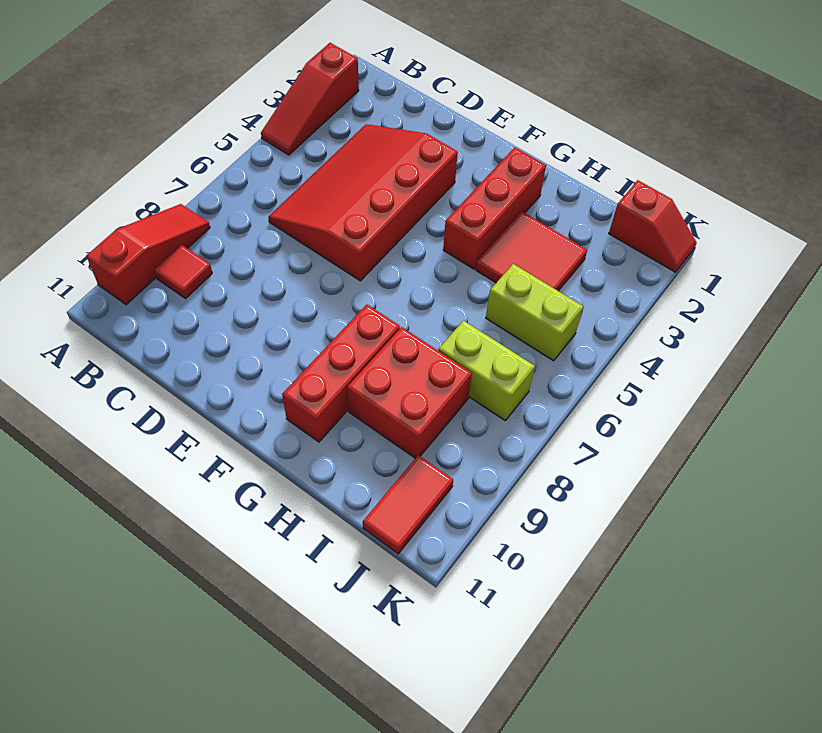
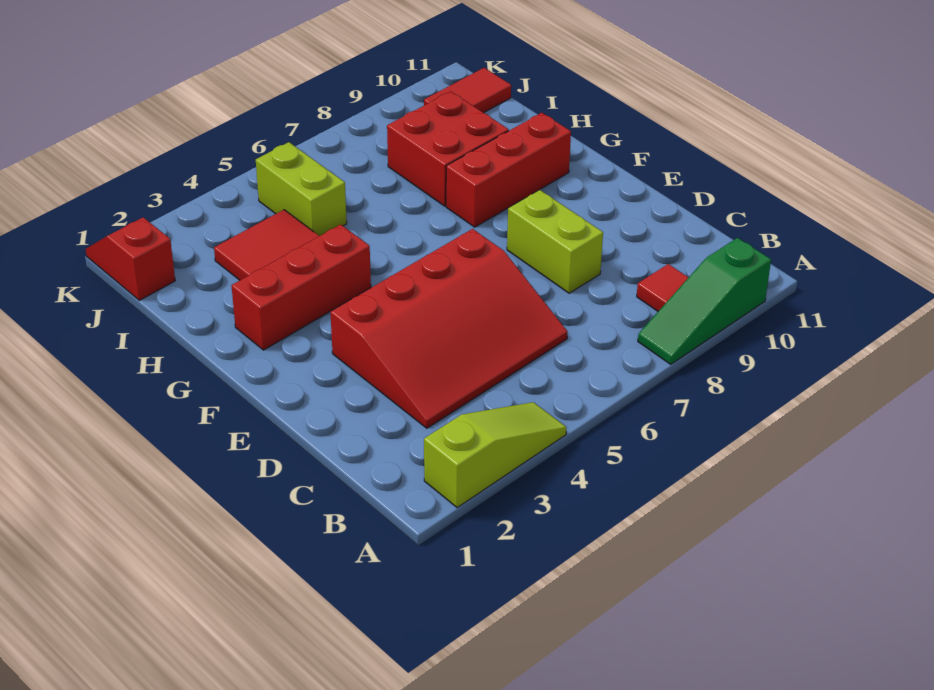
red 1x3 slope [261,43,359,155] -> lime 1x3 slope [424,402,567,508]
red 1x3 slope [86,204,210,305] -> green 1x3 slope [638,238,771,364]
lime 1x2 brick [438,321,535,421] -> lime 1x2 brick moved to [507,190,603,293]

